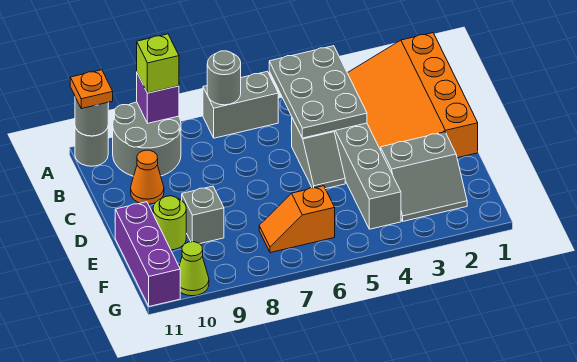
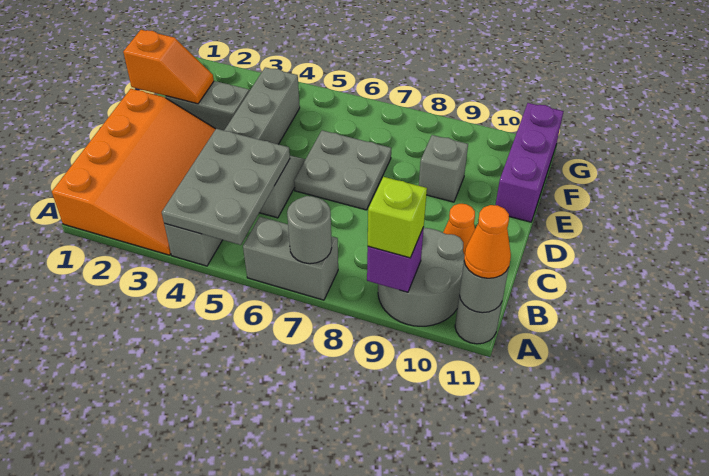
orange 1x1 plate [70,70,113,109] -> orange 1x1 cone [464,205,511,278]
none -> grey 2x2 plate [294,130,391,210]
lime 1x1 round brick [153,196,186,250] -> none
orange 1x2 slope [259,186,335,253] -> orange 1x2 slope moved to [123,30,214,104]
lime 1x1 cone [179,242,209,296] -> none

